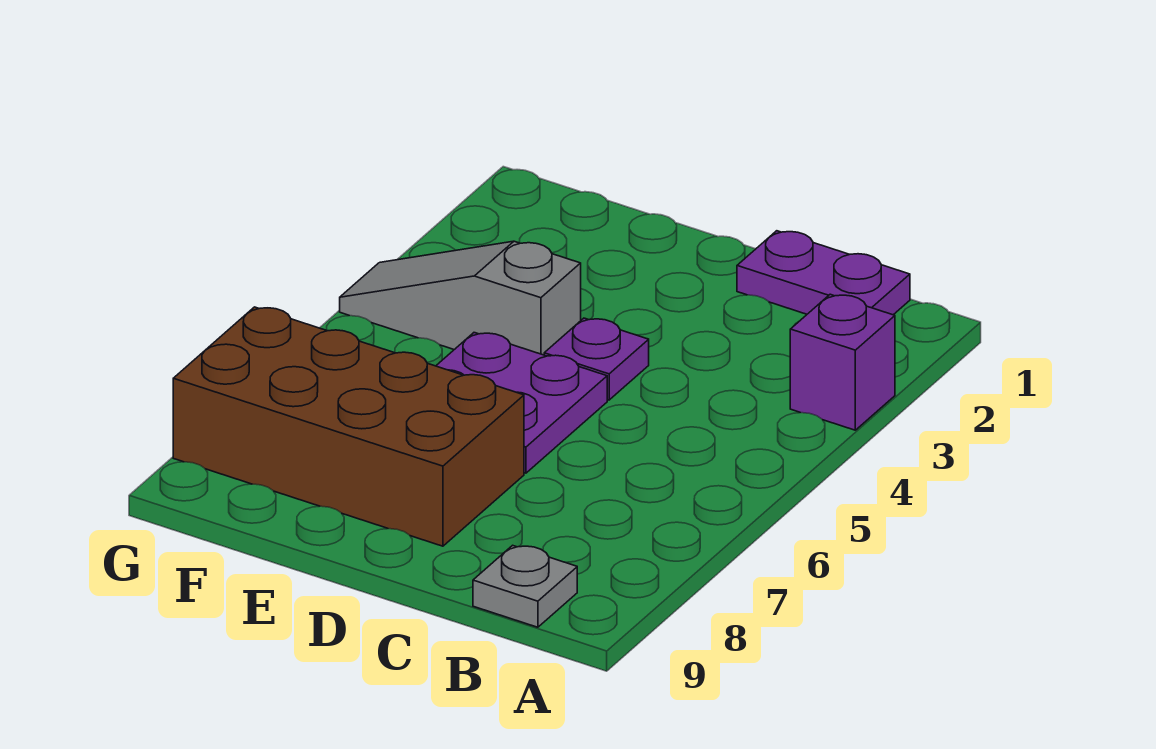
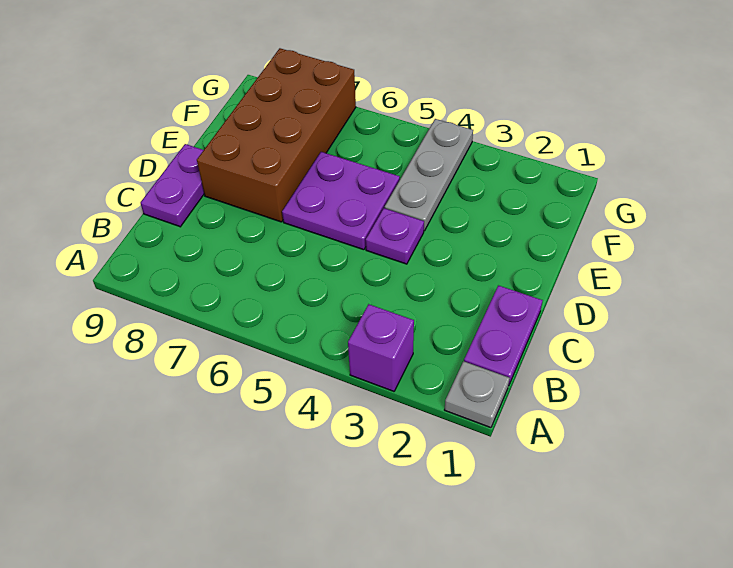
grey 1x1 plate [473,545,577,627] -> grey 1x1 plate moved to [445,361,510,428]
none -> purple 1x2 plate [141,144,204,227]
grey 1x3 slope [340,241,581,355] -> grey 1x3 plate [385,119,473,231]

